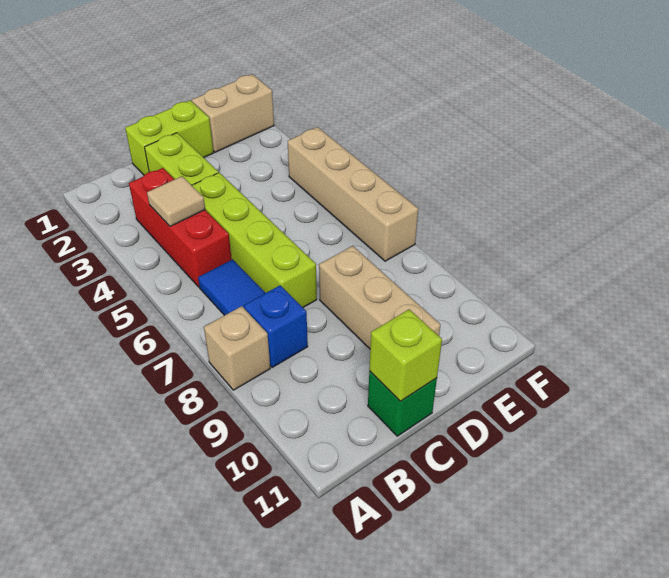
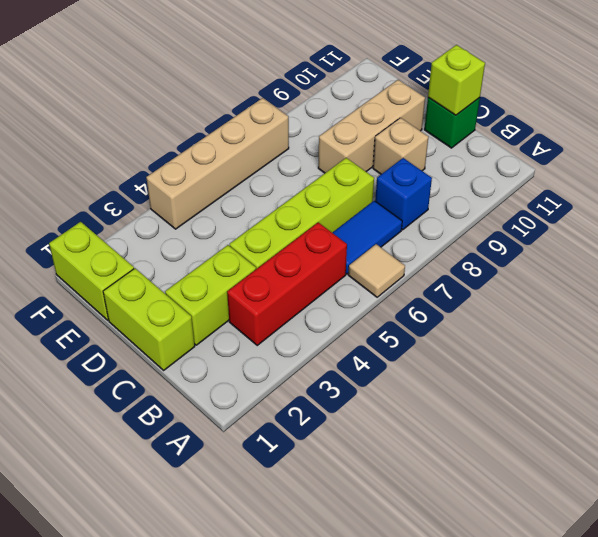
tan 1x1 brick [204,306,270,390] -> tan 1x1 brick moved to [373,118,428,174]
tan 1x1 tile [147,176,205,226] -> tan 1x1 tile moved to [348,244,405,297]
tan 1x2 brick [192,74,274,152] -> lime 1x2 brick [49,222,134,320]

